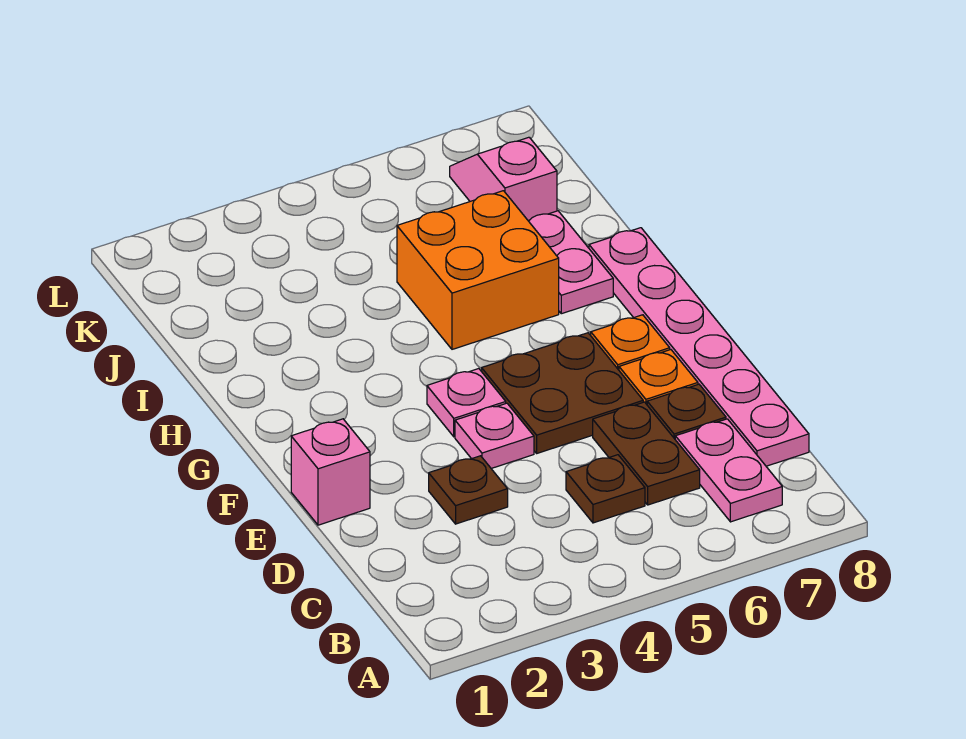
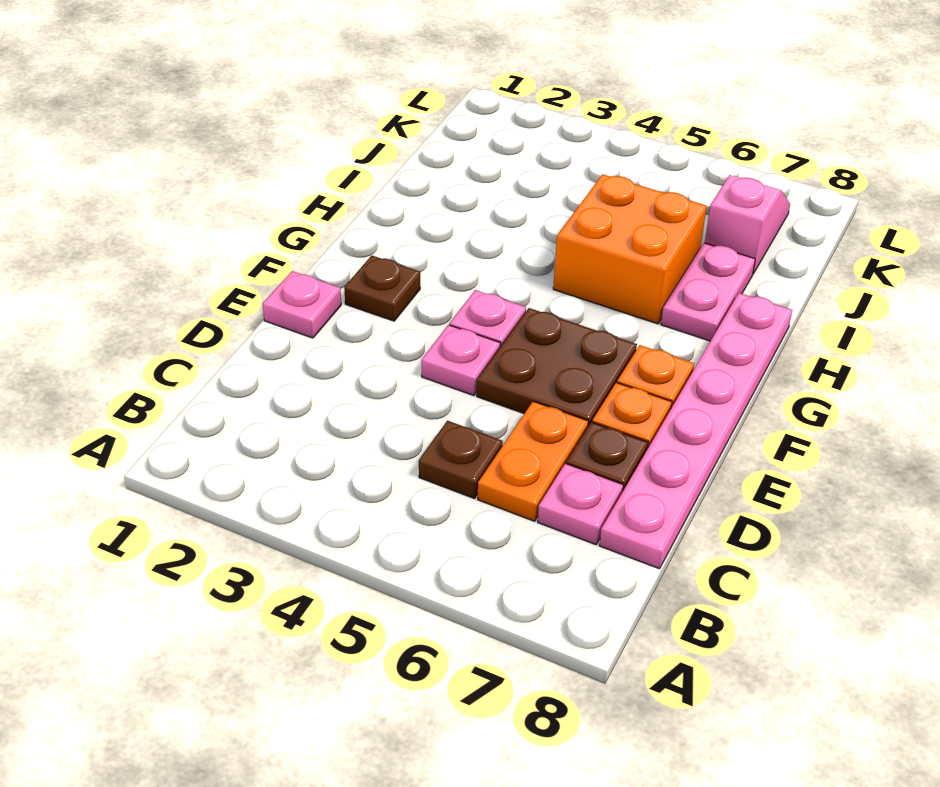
pink 1x2 plate [675,419,782,522] -> pink 1x1 plate [538,464,623,545]
brown 1x2 plate [593,402,700,505] -> orange 1x2 plate [478,401,588,521]
brown 1x1 plate [429,456,508,524] -> brown 1x1 plate moved to [344,256,420,321]
pink 1x1 brick [291,419,370,525] -> pink 1x1 plate [263,271,341,338]

